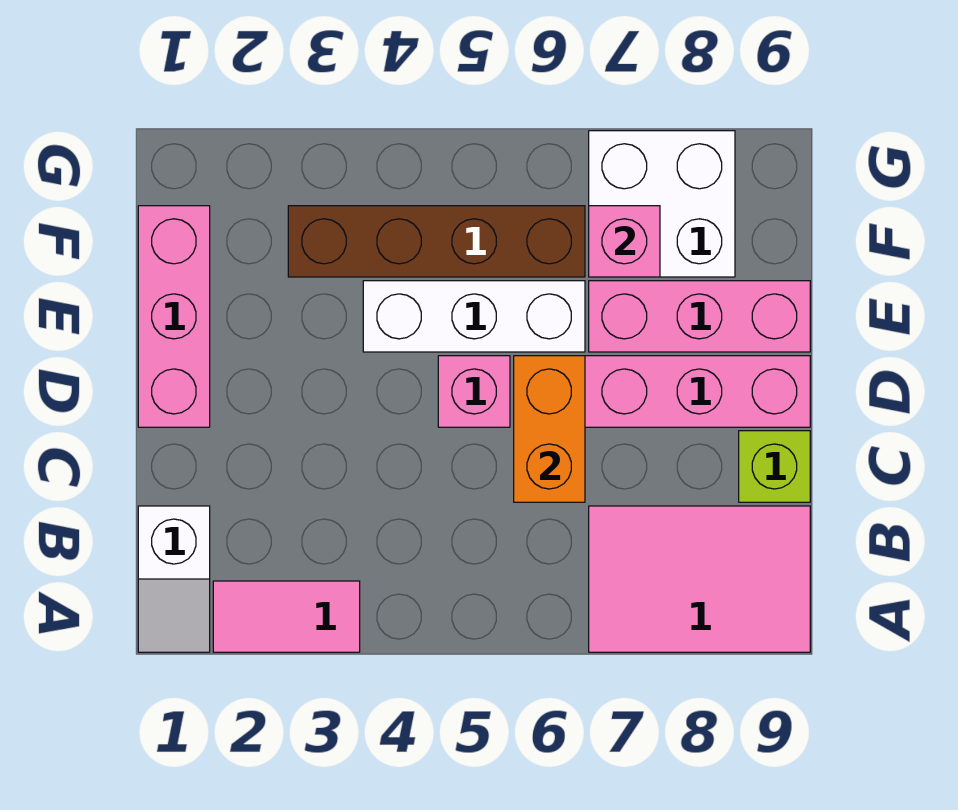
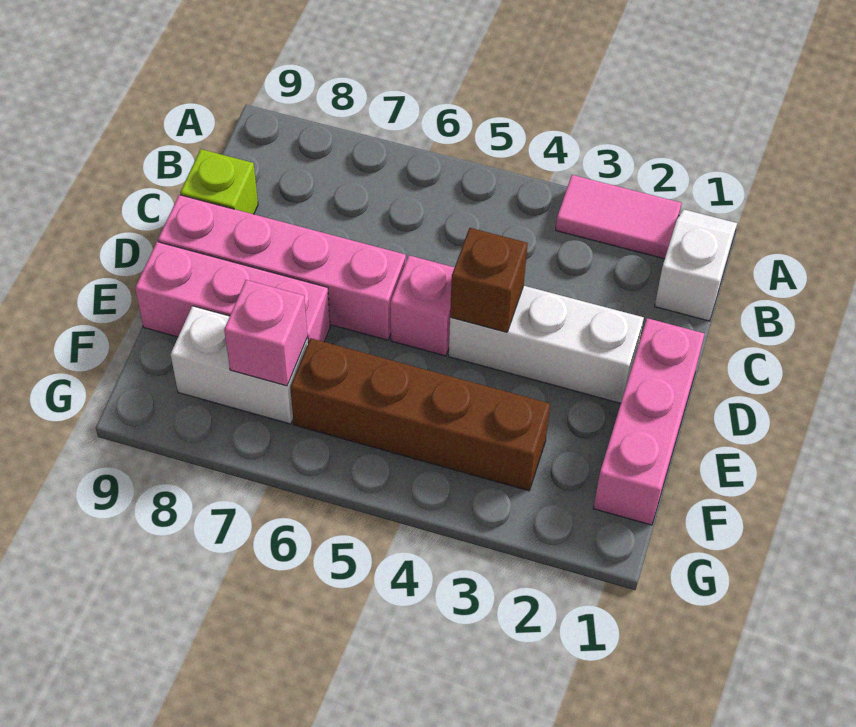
pink 2x3 tile [589,506,810,652] -> none
orange 1x2 brick [514,356,585,502] -> none
none -> brown 1x1 brick [450,228,528,332]
white 1x3 brick [363,281,585,352] -> white 1x3 brick moved to [449,286,644,403]
white 2x2 brick [589,131,735,277] -> white 1x2 brick [171,306,308,424]

